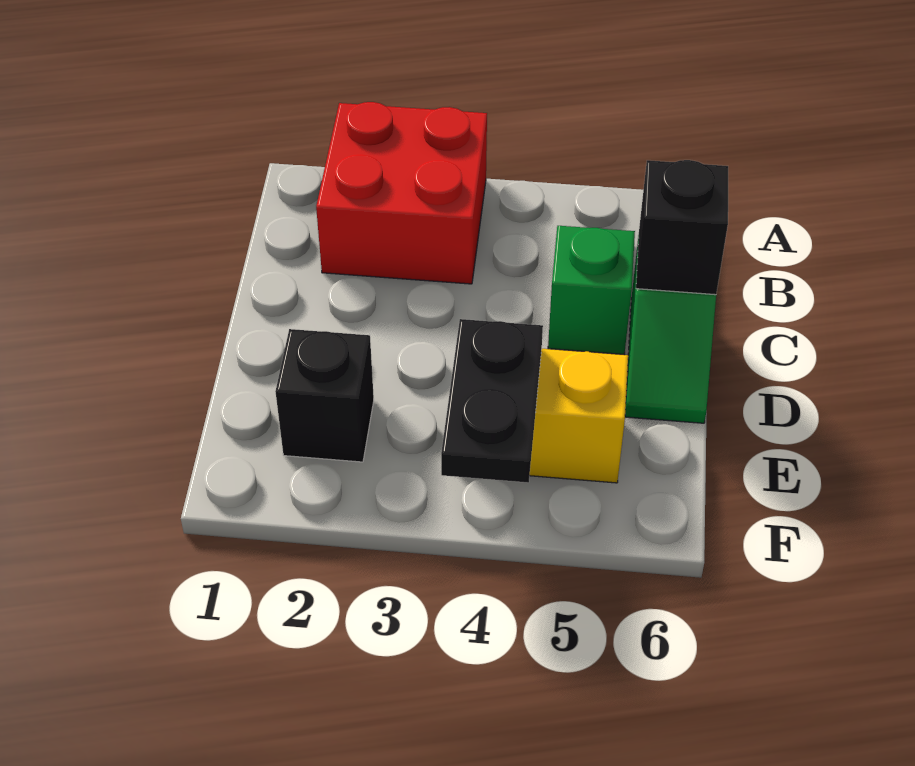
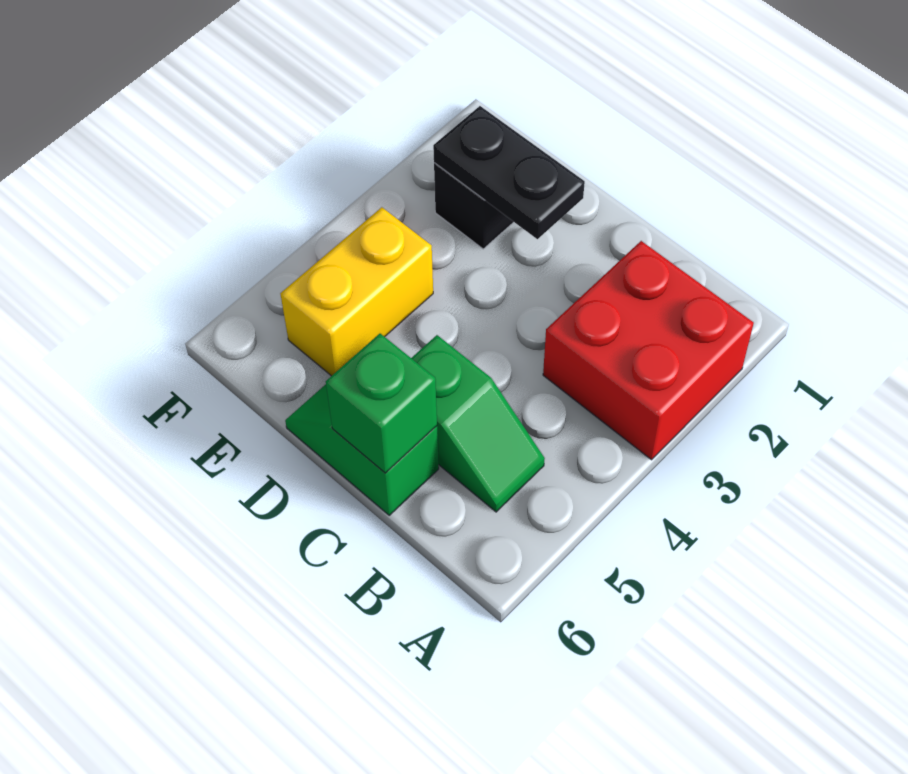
black 1x1 brick [636,160,728,295] -> green 1x1 brick [326,334,437,473]
black 1x2 plate [441,319,543,483] -> black 1x2 plate moved to [433,106,585,239]

